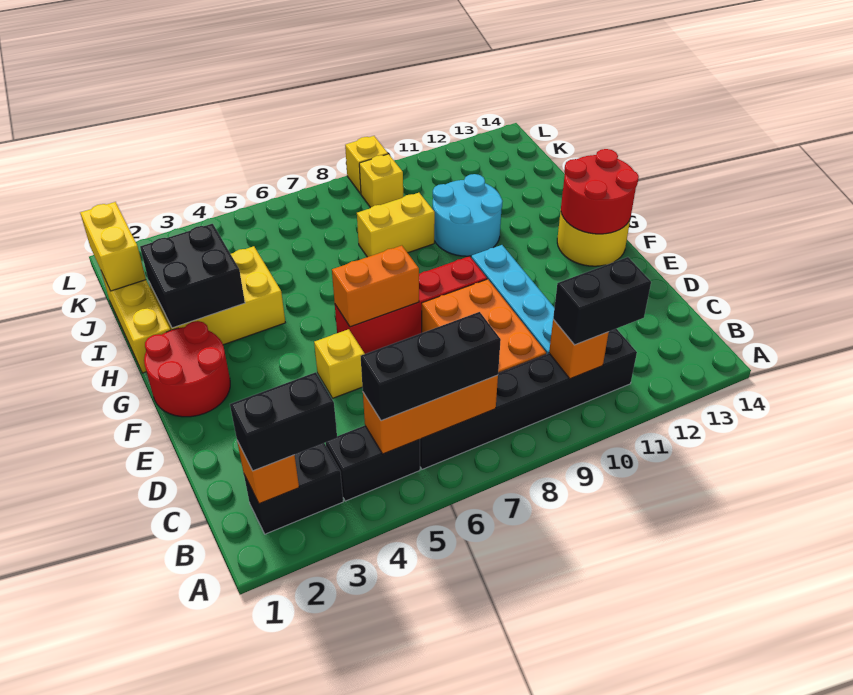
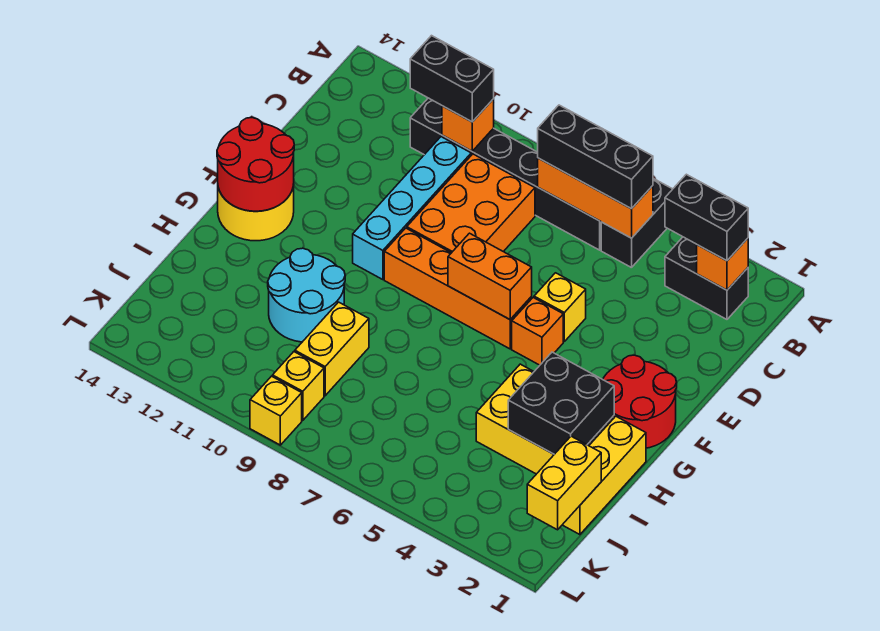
black 1x2 brick [326,425,420,501] -> black 1x2 brick turned to [601,178,672,268]
none -> orange 1x1 brick [512,298,563,365]
red 1x4 brick [335,256,487,354] -> orange 1x4 brick [384,228,532,349]
yellow 1x2 brick [357,193,435,257] -> yellow 1x2 brick turned to [295,302,369,396]

